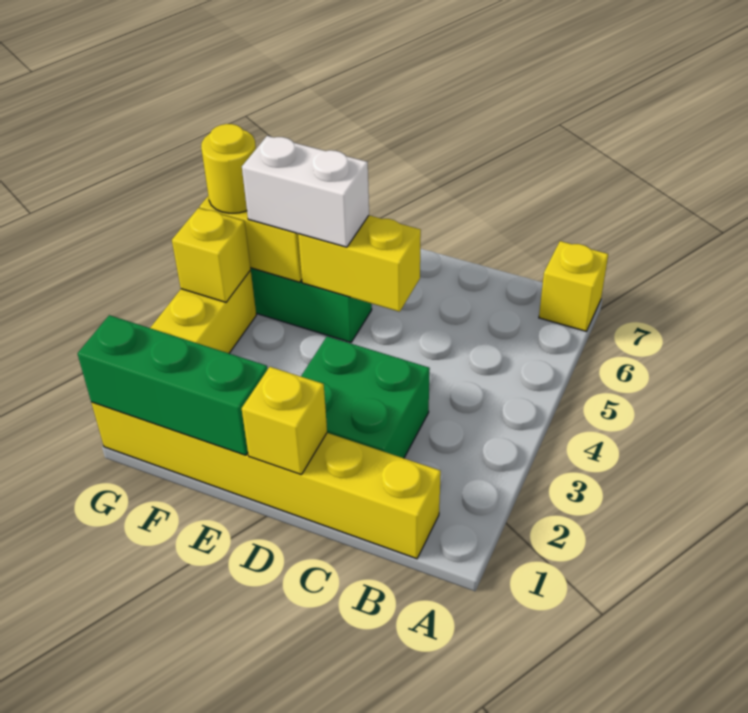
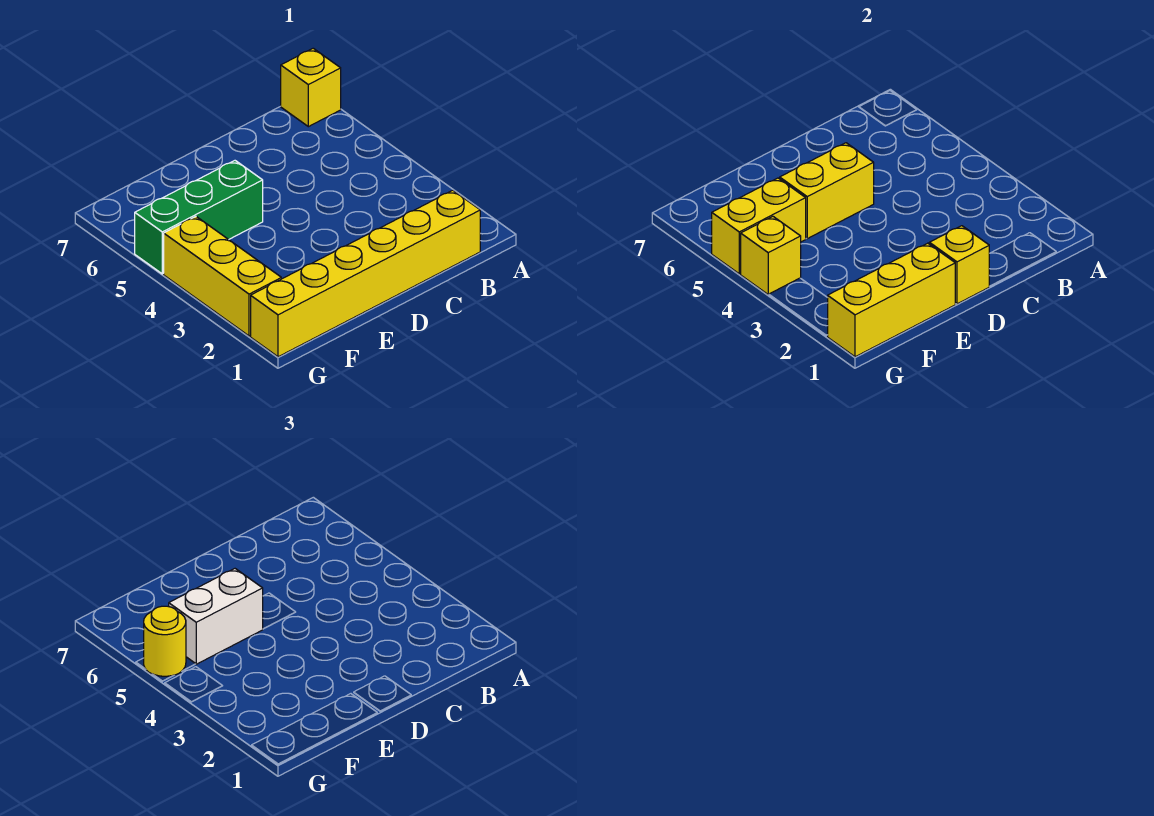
green 2x2 brick [301,336,430,458] -> none
green 1x3 brick [78,315,267,455] -> yellow 1x3 brick [828,243,955,357]

